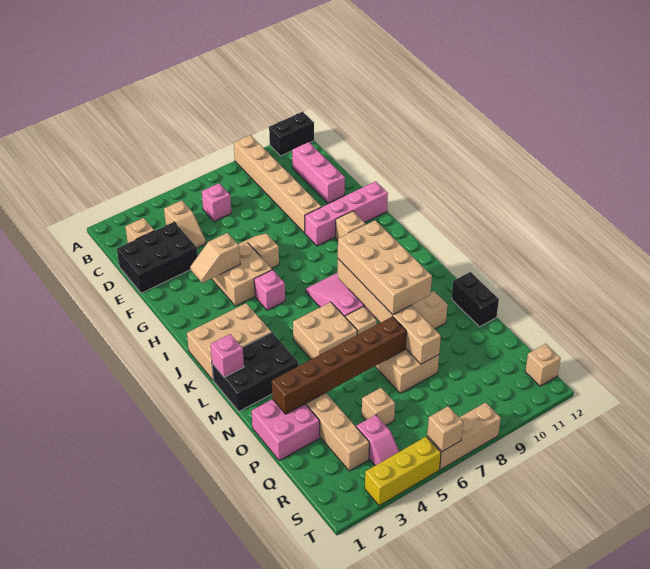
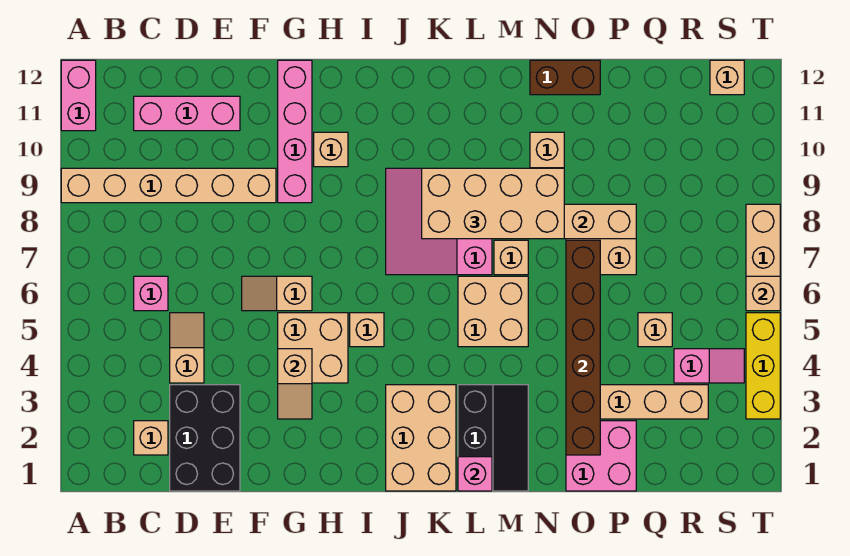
black 1x2 brick [269,112,314,156] -> pink 1x2 brick [61,60,96,131]
tan 1x2 slope [164,200,206,248] -> tan 1x2 slope turned to [170,313,204,383]
pink 1x1 brick [254,270,285,310] -> tan 1x1 brick [350,313,384,347]
black 2x3 brick [212,332,298,411] -> black 2x3 slope [458,385,528,491]
black 1x2 brick [452,272,499,327] -> brown 1x2 brick [530,60,600,95]

